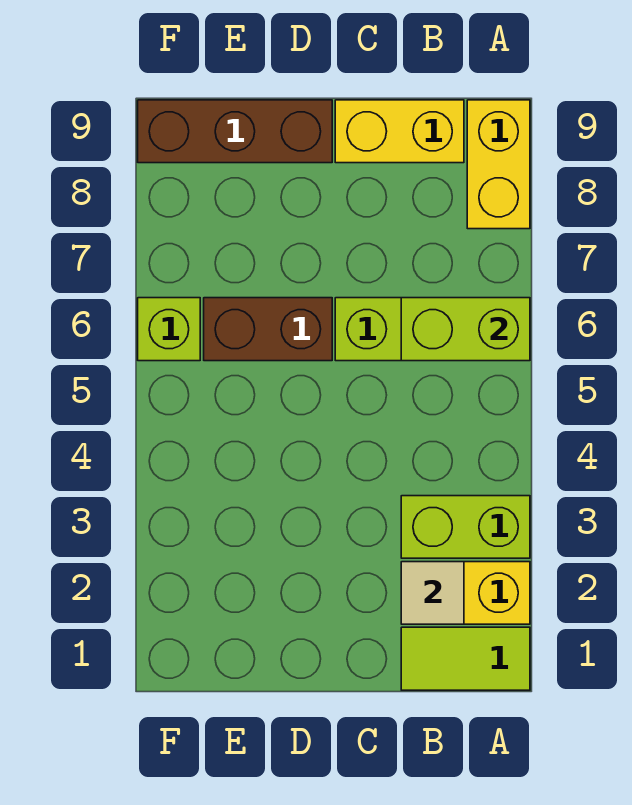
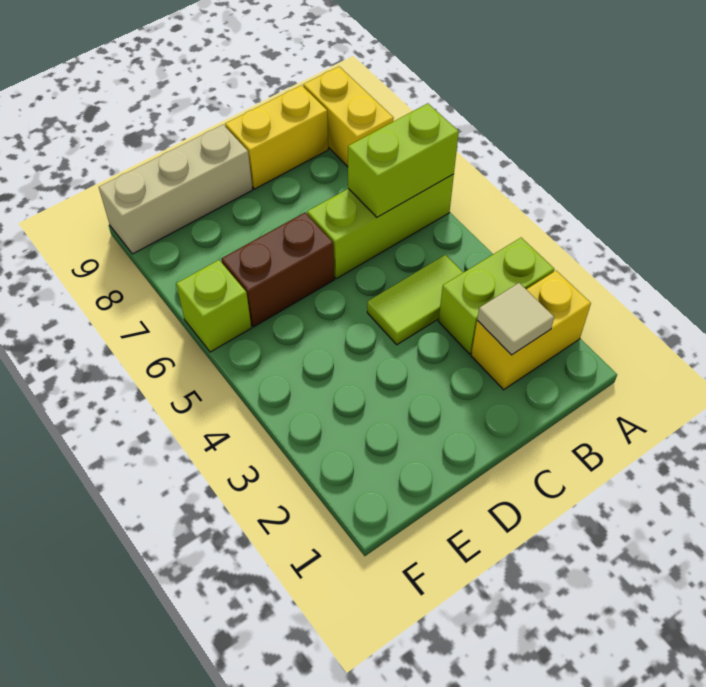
lime 1x2 tile [401,627,530,690] -> lime 1x2 tile moved to [367,255,463,345]
brown 1x3 brick [138,100,332,163] -> tan 1x3 brick [99,125,253,254]

